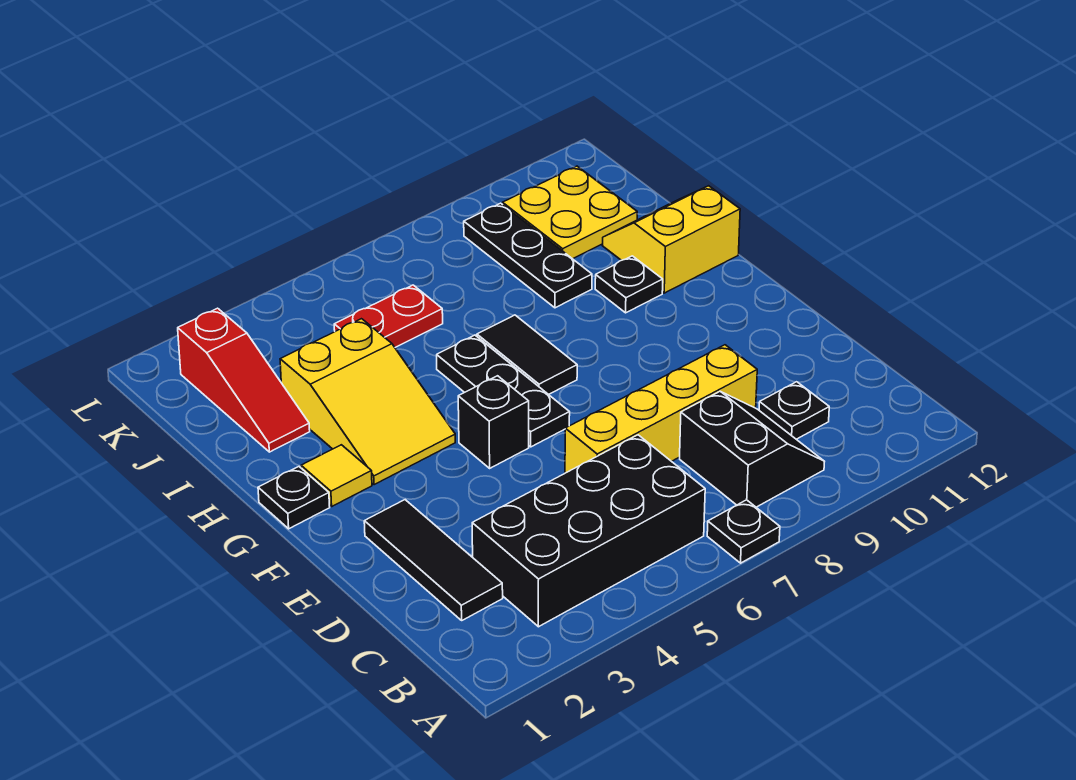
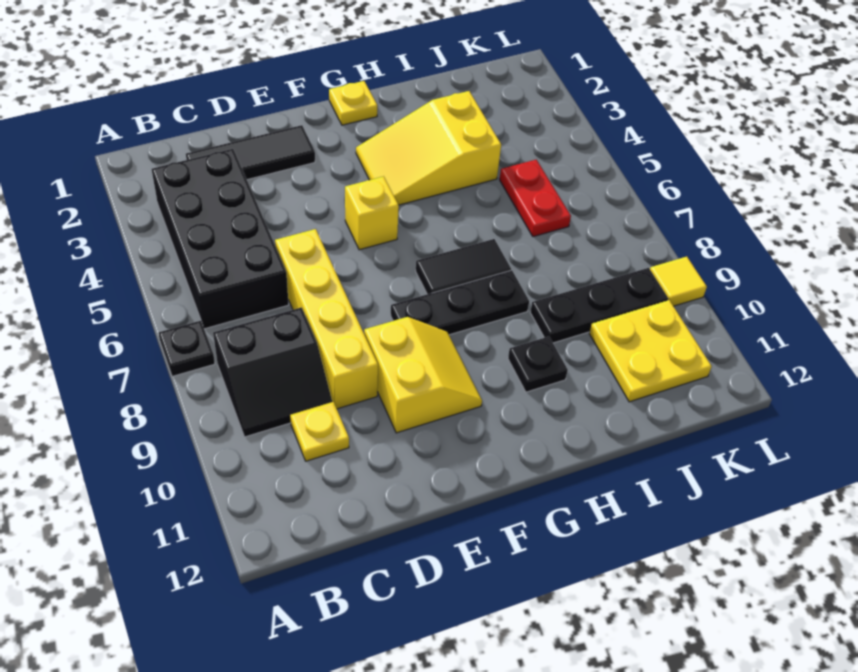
black 1x1 plate [759,382,829,439] -> yellow 1x1 plate [290,402,349,461]
black 1x1 brick [458,376,529,468] -> yellow 1x1 brick [345,176,399,250]
black 1x3 plate [437,335,570,447] -> black 1x3 plate moved to [391,270,529,335]
black 1x1 plate [258,467,330,529] -> yellow 1x1 plate [329,81,377,125]
yellow 1x1 tile [301,445,372,506] -> yellow 1x1 tile moved to [650,257,707,306]
yellow 2x2 slope [602,186,740,293] -> yellow 2x2 slope moved to [364,317,482,433]
red 1x3 slope [178,308,310,452] -> none

